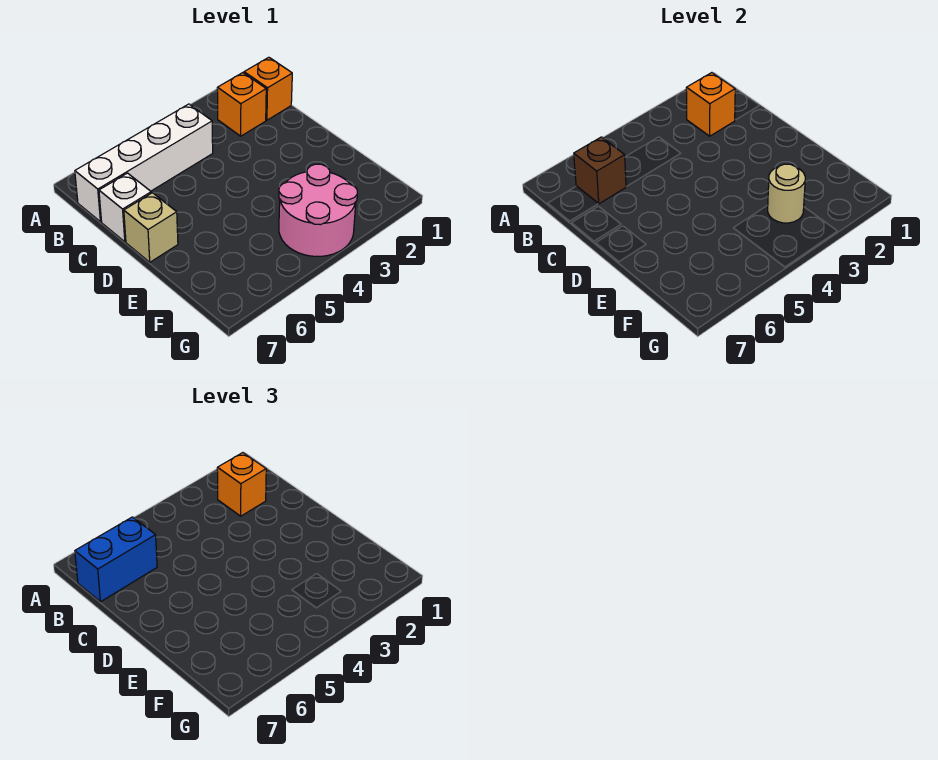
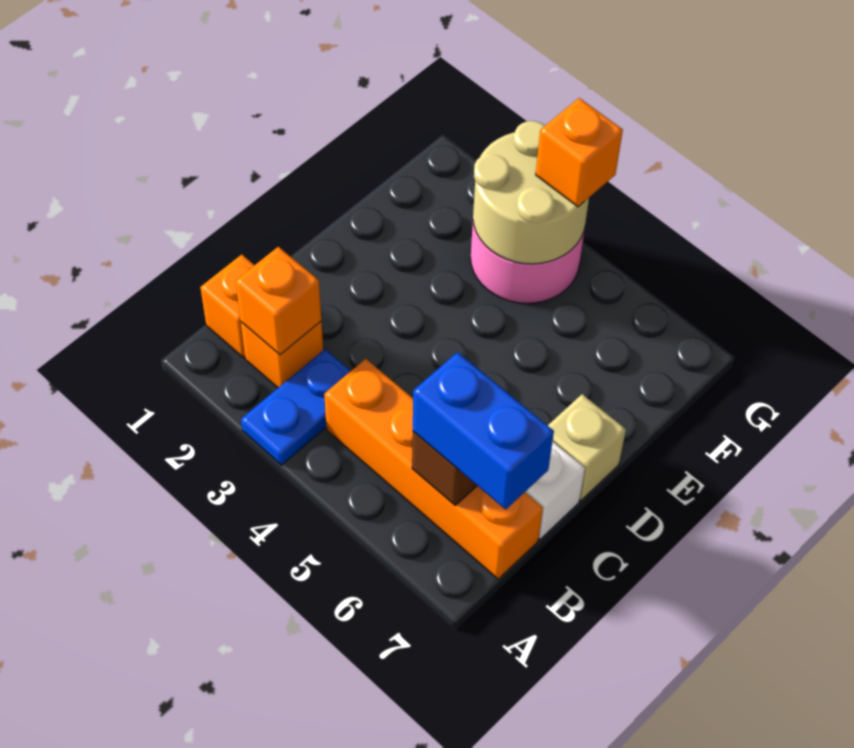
none -> blue 1x2 plate [241,349,351,465]
orange 1x1 brick [217,453,266,516] -> orange 1x1 brick moved to [536,98,623,207]
white 1x4 brick [75,104,213,222] -> orange 1x4 brick [324,359,543,579]
tan 1x1 round brick [768,164,805,223] -> tan 2x2 round brick [473,121,589,264]

